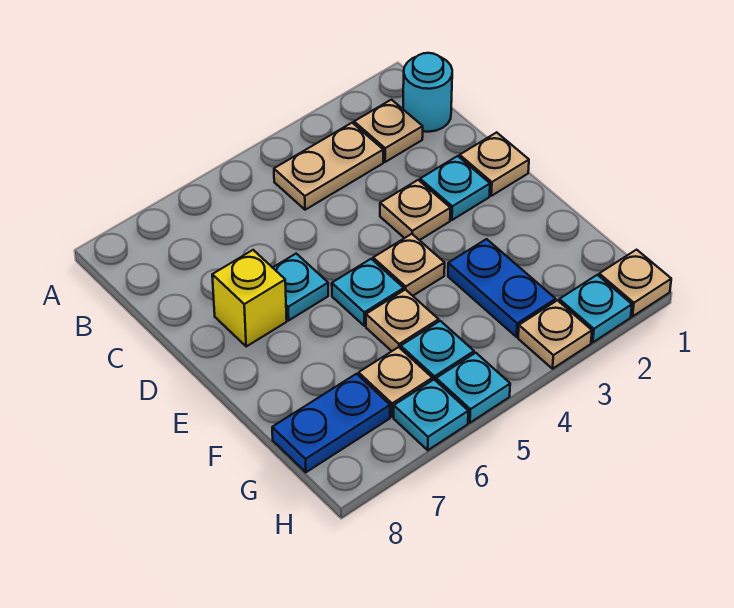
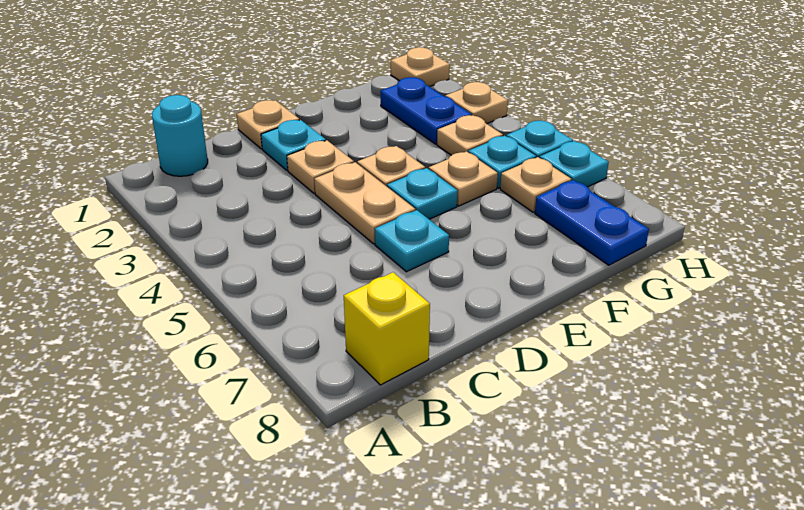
tan 1x1 plate [354,100,423,162] -> tan 1x1 plate moved to [437,115,503,155]
tan 1x2 plate [274,123,383,210] -> tan 1x2 plate moved to [314,162,415,244]
yellow 1x1 brick [212,250,287,346] -> yellow 1x1 brick moved to [344,272,430,385]
blue 1x2 plate [448,239,556,337] -> blue 1x2 plate turned to [381,77,472,144]
cyan 1x1 plate [559,275,632,342] -> none

